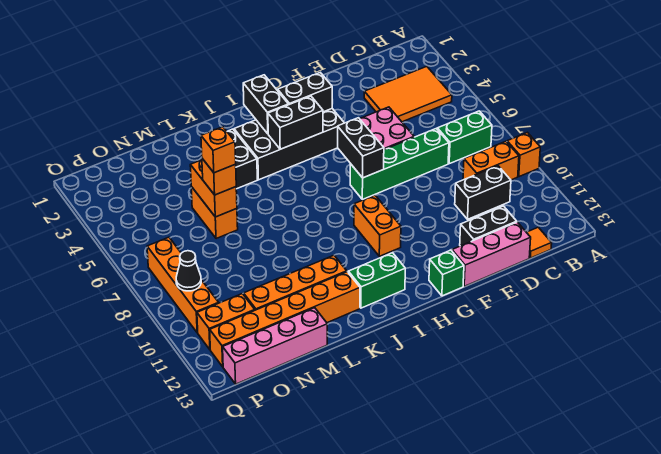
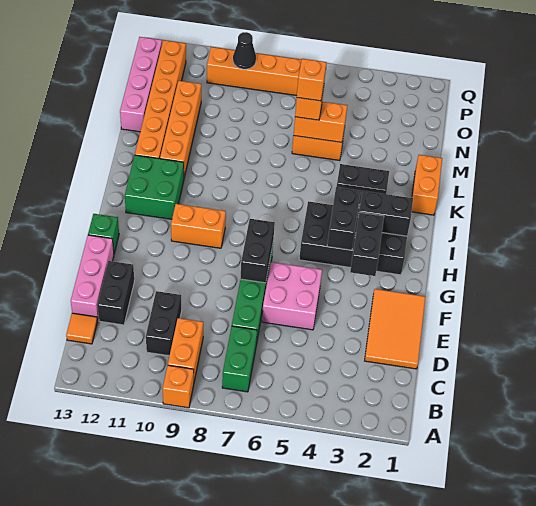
orange 2x3 tile [364,66,452,122] -> orange 2x3 tile moved to [365,289,426,369]
black 2x4 brick [234,109,344,180] -> black 2x4 brick turned to [299,201,407,275]
black 1x2 brick [338,118,384,178] -> black 1x2 brick turned to [241,219,275,283]
green 1x2 brick [348,253,405,308] -> green 2x2 brick [125,155,184,219]
orange 1x2 brick [197,294,255,349] -> orange 1x2 brick moved to [412,155,442,215]

